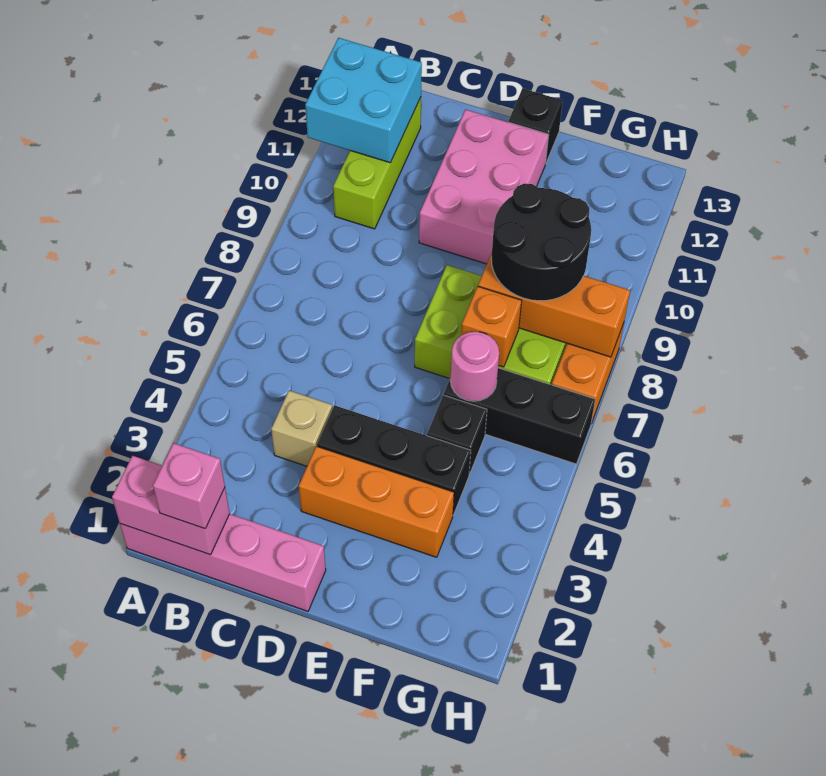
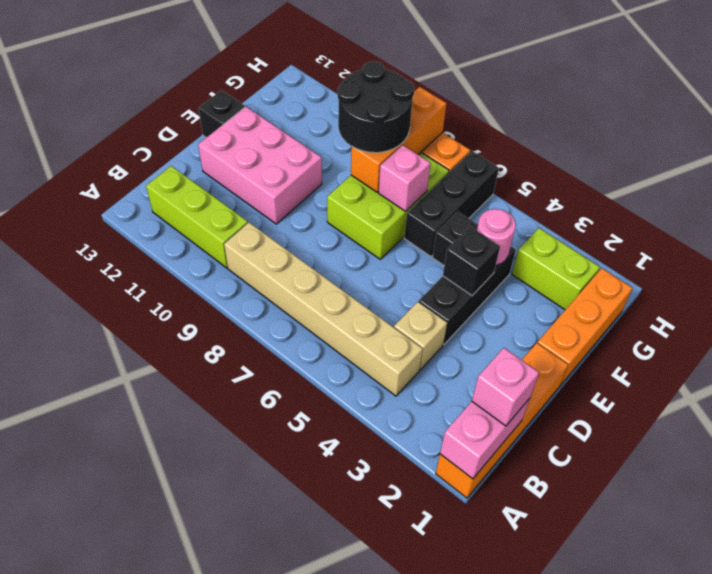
pink 1x4 brick [120,514,326,611] -> orange 1x4 brick [436,343,568,498]
cyan 2x2 brick [305,38,422,163] -> none
none -> tan 1x6 brick [224,223,423,396]
orange 1x3 brick [299,446,454,557] -> orange 1x3 brick moved to [537,268,632,385]
none -> black 1x1 brick [443,227,500,296]
pink 1x1 round brick [450,332,499,401] -> pink 1x1 round brick moved to [477,209,516,265]
orange 1x1 brick [461,287,522,367] -> pink 1x1 brick [379,145,431,211]
none -> lime 1x2 brick [512,228,600,310]

